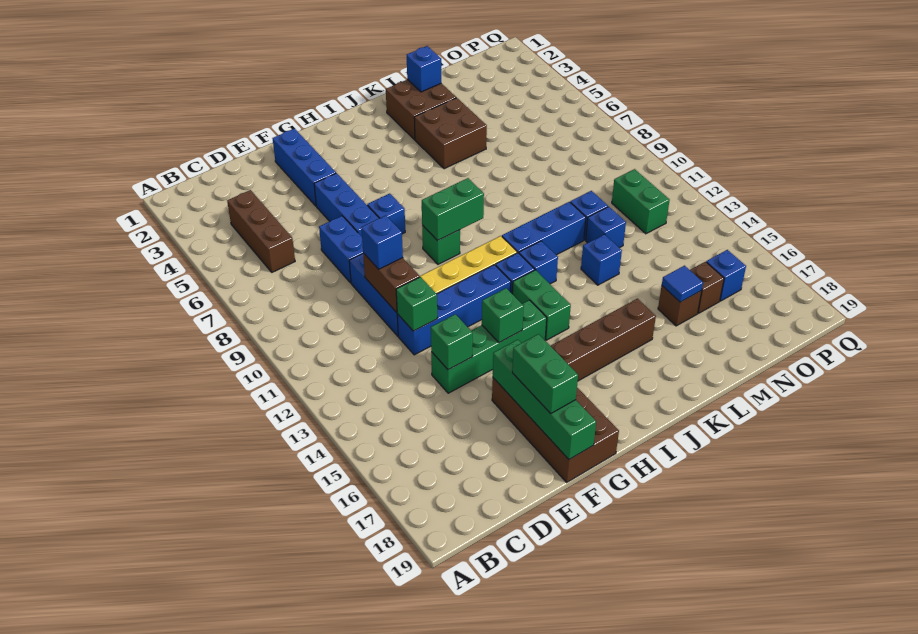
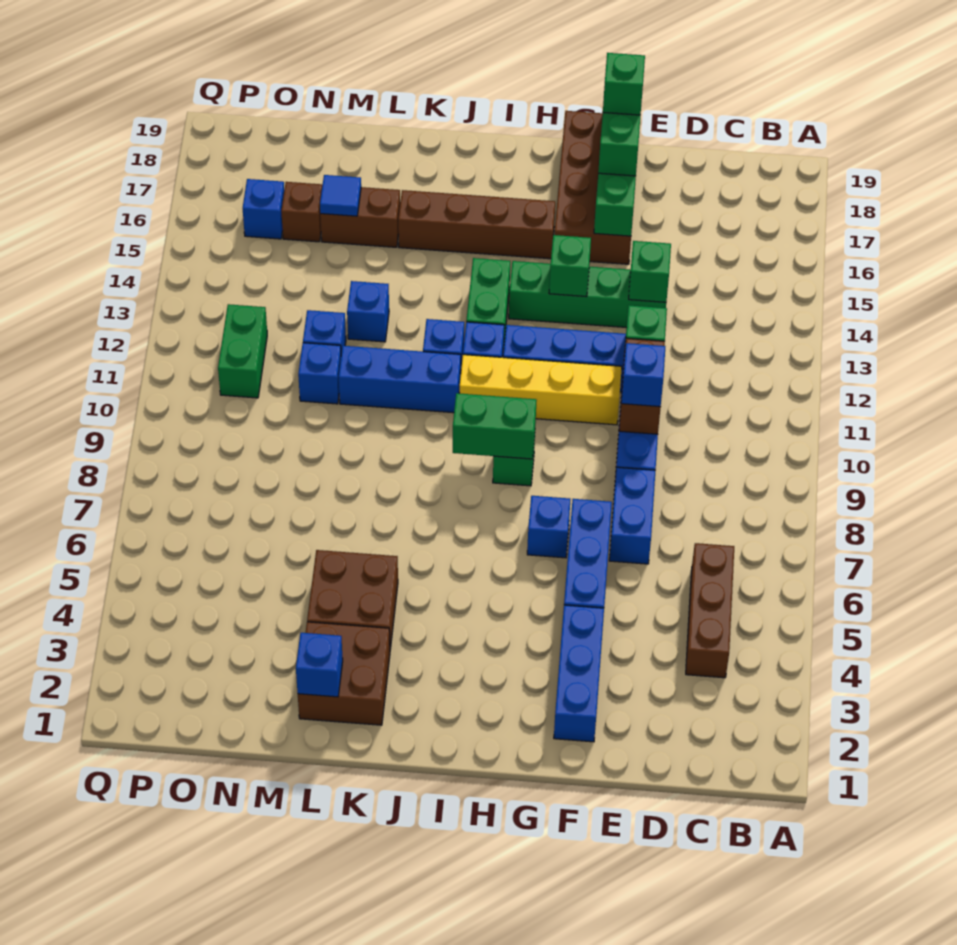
none -> green 1x1 brick [603,53,645,115]
brown 1x1 brick [658,286,702,326] -> brown 1x2 brick [320,187,400,247]

